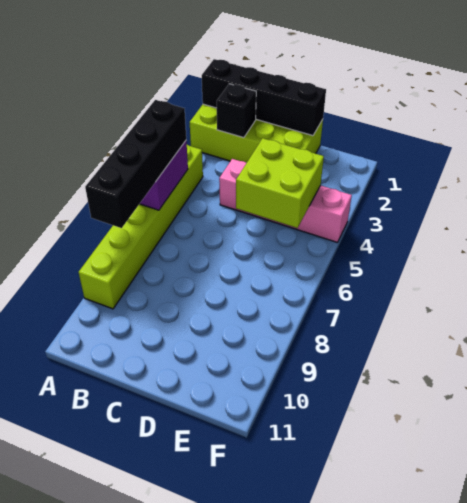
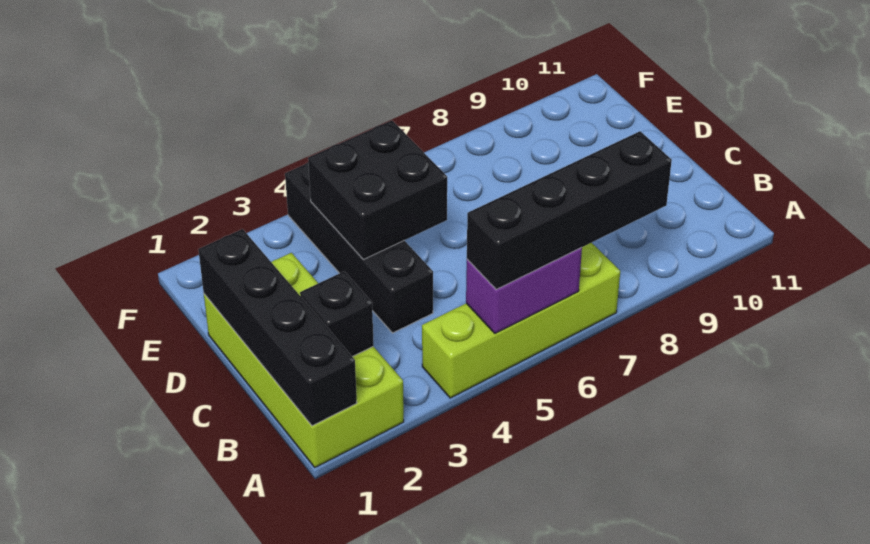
lime 1x6 brick [79,145,203,309] -> lime 1x4 brick [422,243,620,398]
pink 1x4 brick [219,159,352,242] -> black 1x4 brick [285,163,433,333]
lime 2x2 brick [236,138,324,228] -> black 2x2 brick [308,121,447,260]

